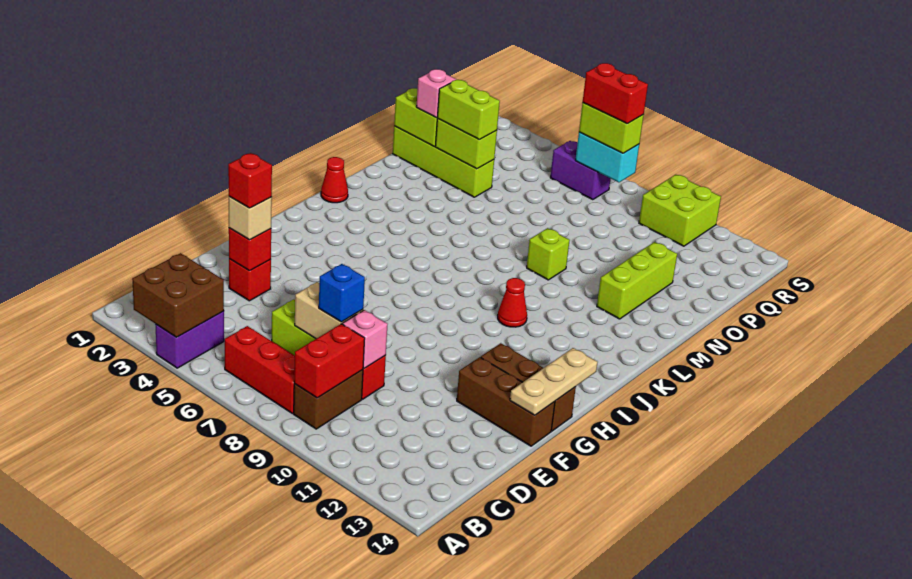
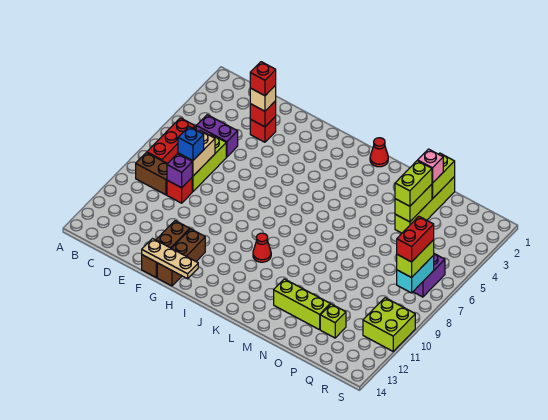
brown 2x2 brick [132,253,224,337] -> none
purple 1x2 brick [155,311,224,368] -> purple 1x2 brick moved to [196,115,238,157]
red 1x2 brick [294,324,365,398] -> none
pink 1x1 brick [343,310,388,368] -> purple 1x1 brick [167,154,192,188]
lime 1x1 brick [527,228,570,280] -> lime 1x1 brick moved to [320,304,346,338]

